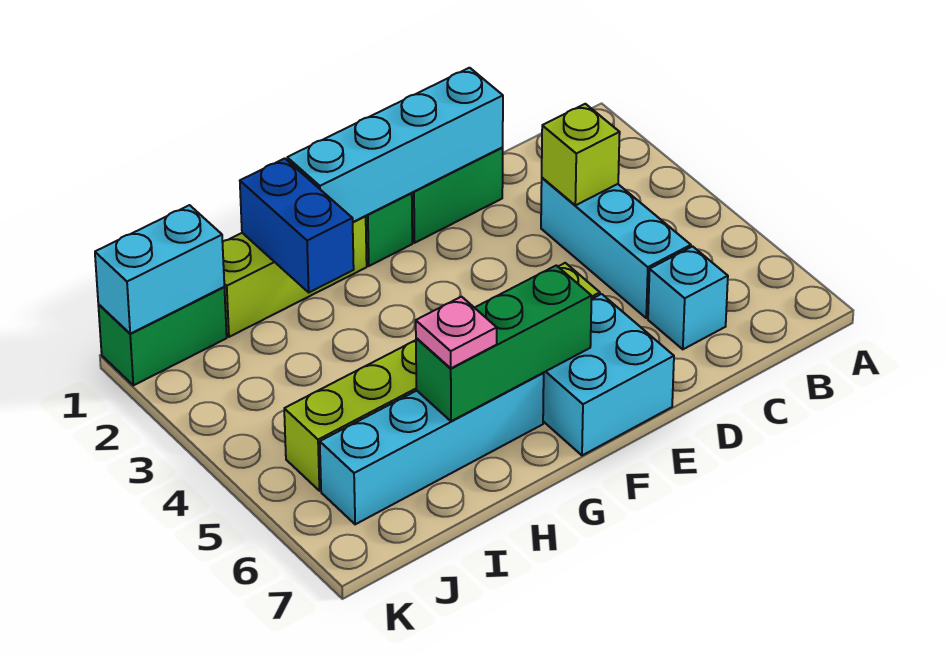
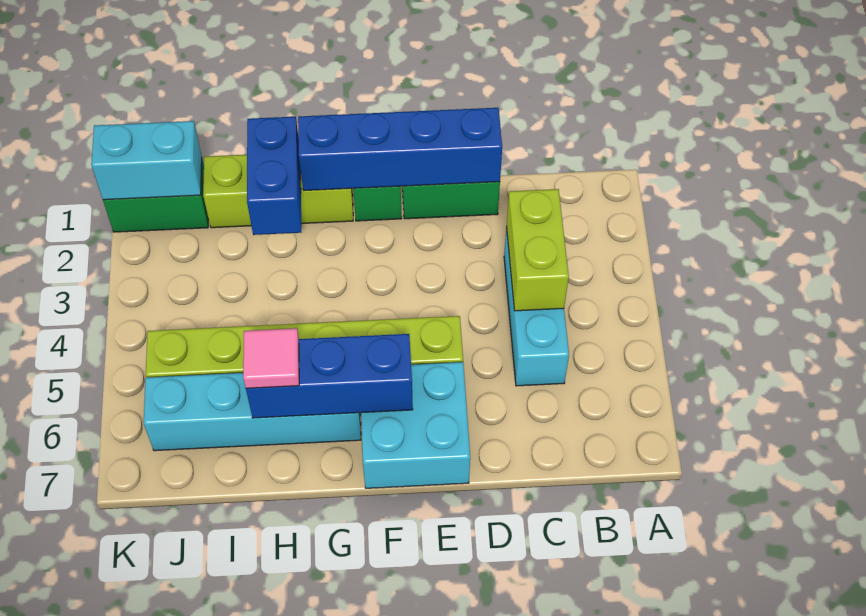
lime 1x1 brick [542,104,620,205] -> lime 1x2 brick [507,189,569,311]
cyan 1x1 brick [648,246,728,349] -> none
cyan 1x4 brick [287,68,503,222] -> blue 1x4 brick [298,108,502,191]
green 1x3 brick [416,265,592,421] -> blue 1x3 brick [246,334,413,418]
pink 1x1 plate [416,297,497,368] -> pink 1x1 tile [243,328,299,388]

